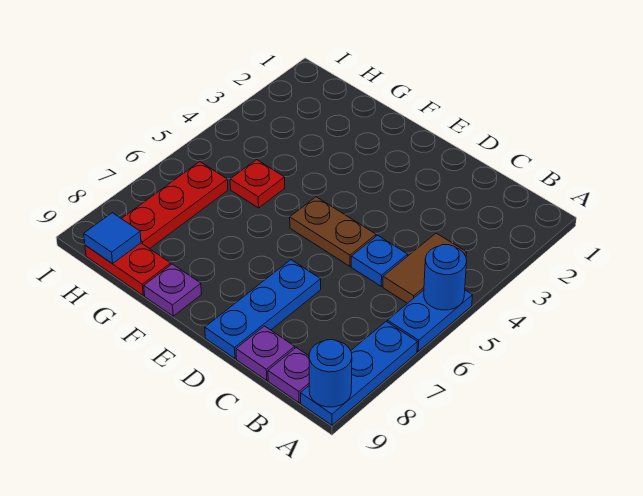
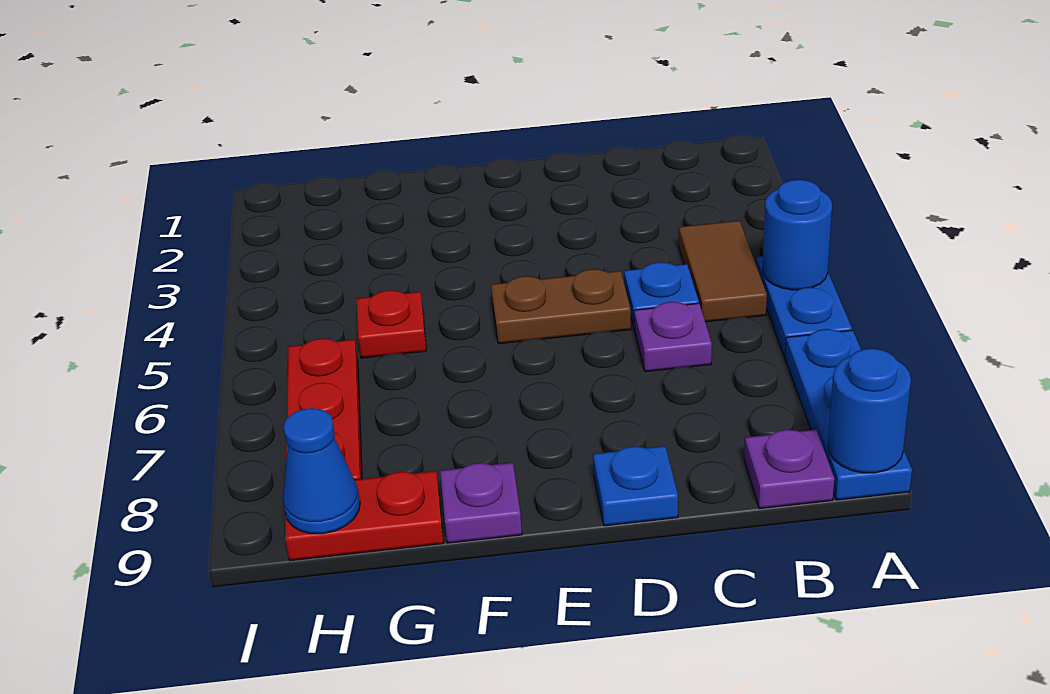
purple 1x1 plate [236,326,295,380] -> purple 1x1 plate moved to [634,302,712,372]
blue 1x3 plate [205,260,321,359] -> blue 1x1 plate [593,446,678,526]
blue 1x1 tile [84,213,141,264] -> blue 1x1 cone [283,408,360,534]

